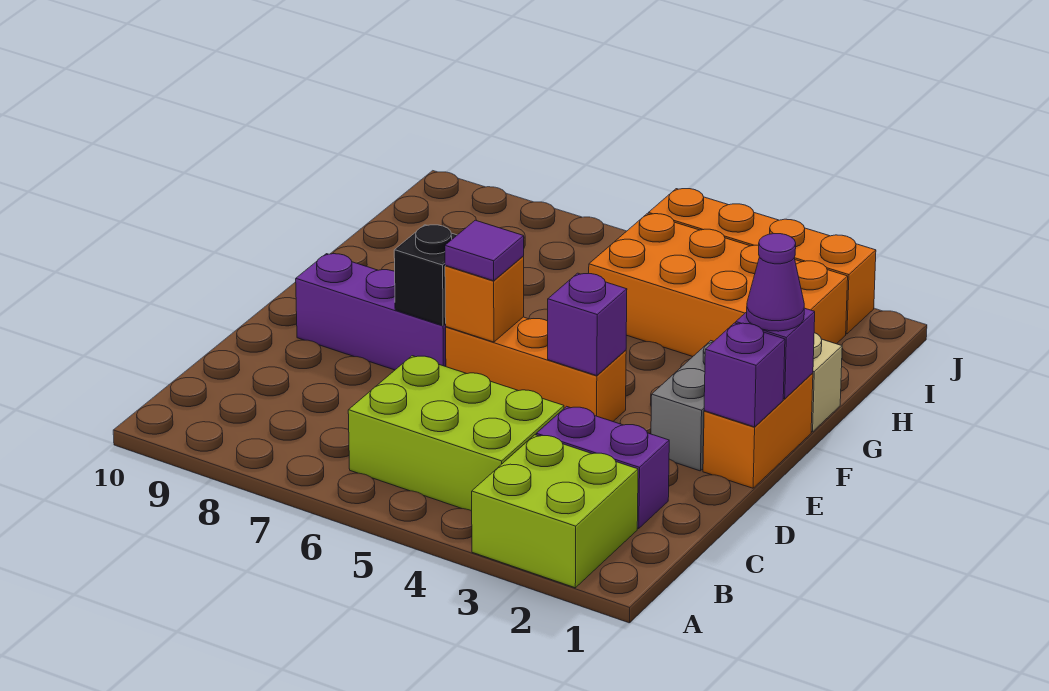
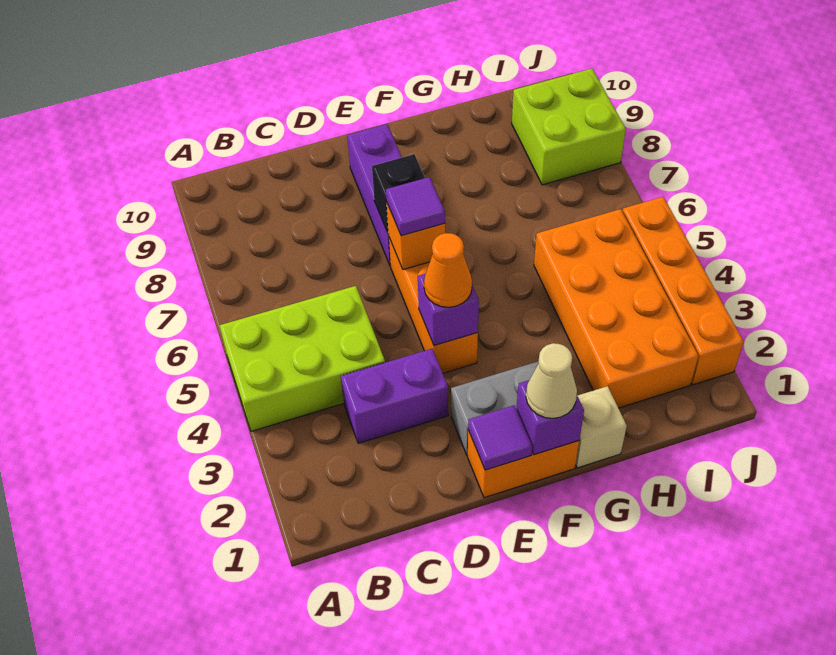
lime 2x2 brick [472,435,638,588] -> lime 2x2 brick moved to [512,69,626,185]
lime 2x3 brick [348,356,564,511] -> lime 2x3 brick turned to [219,286,385,431]
purple 1x2 brick [536,406,669,529] -> purple 1x2 brick turned to [341,349,448,443]
purple 1x1 brick [704,323,785,427] -> purple 1x1 tile [468,405,532,470]
none -> orange 1x1 cone [424,233,472,307]
purple 1x1 cone [747,234,804,331] -> tan 1x1 cone [526,343,577,418]

